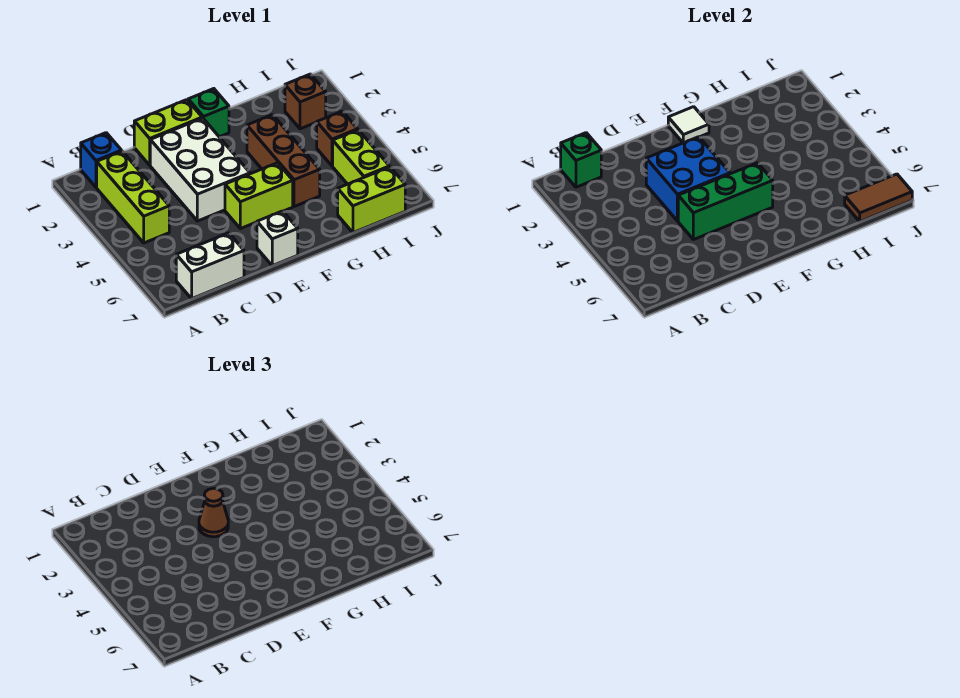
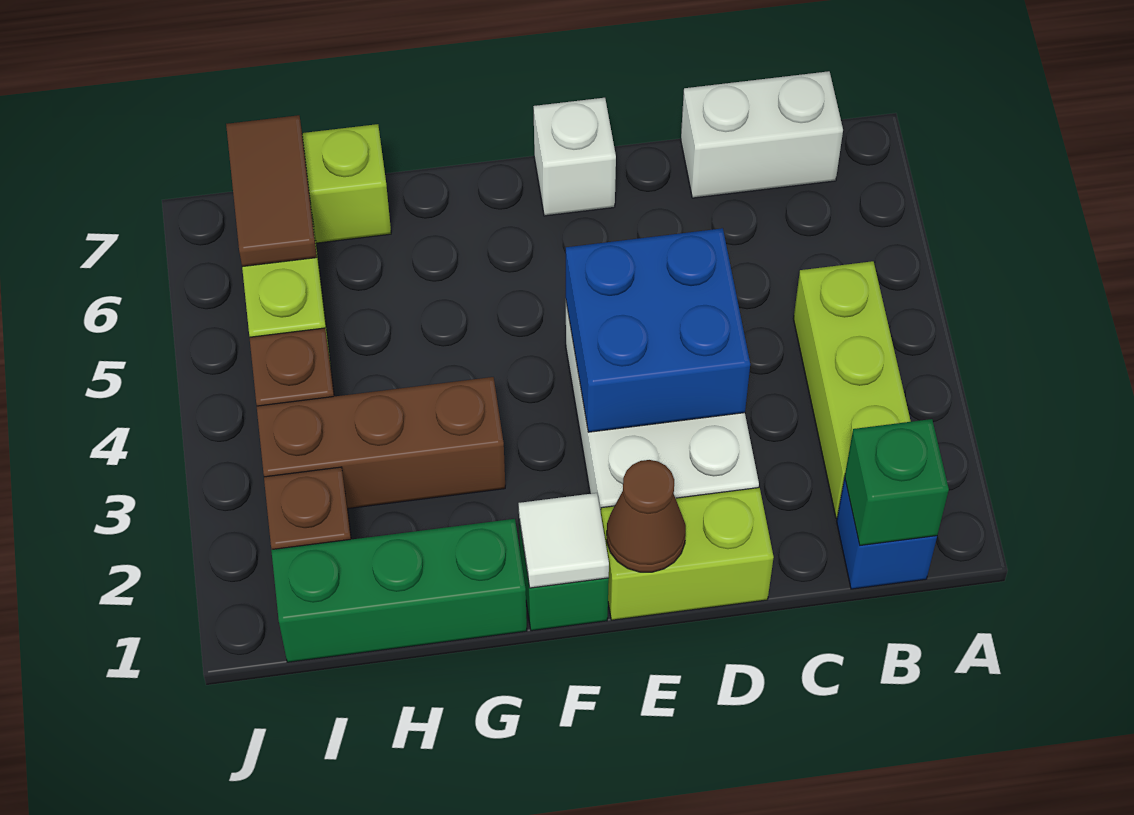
green 1x3 brick [678,163,773,240] -> green 1x3 brick moved to [271,519,527,662]
brown 1x1 cone [199,488,228,537] -> brown 1x1 cone moved to [607,460,686,572]
lime 1x2 brick [225,163,293,229] -> none
brown 1x3 brick [247,115,320,207] -> brown 1x3 brick turned to [257,377,505,508]
brown 1x2 tile [845,174,912,222] -> brown 1x2 tile turned to [226,115,317,267]

